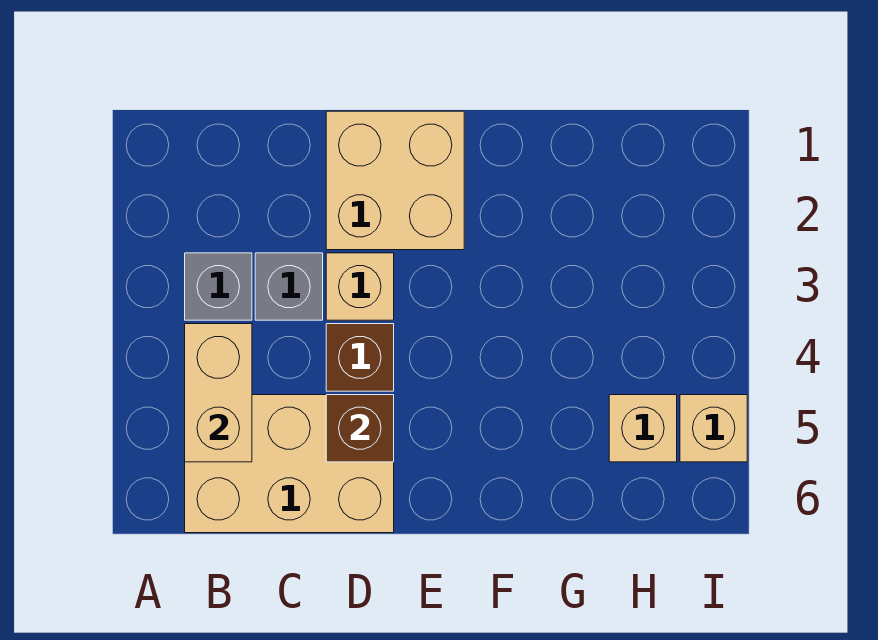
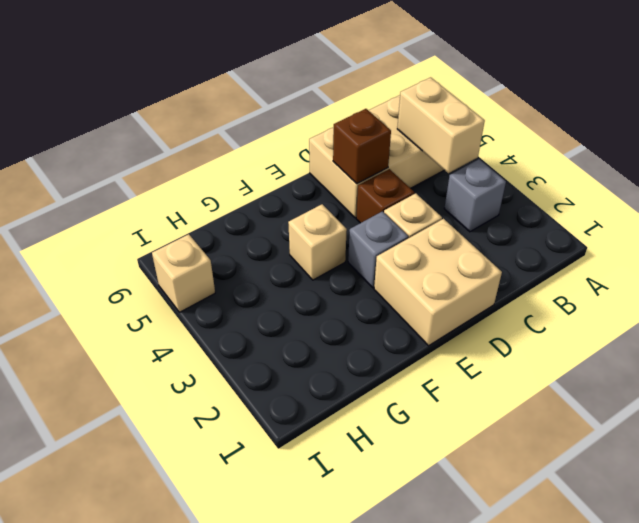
grey 1x1 brick [255,253,323,320] -> grey 1x1 brick moved to [348,211,408,288]
tan 1x1 brick [609,395,677,462] -> tan 1x1 brick moved to [288,204,347,280]

